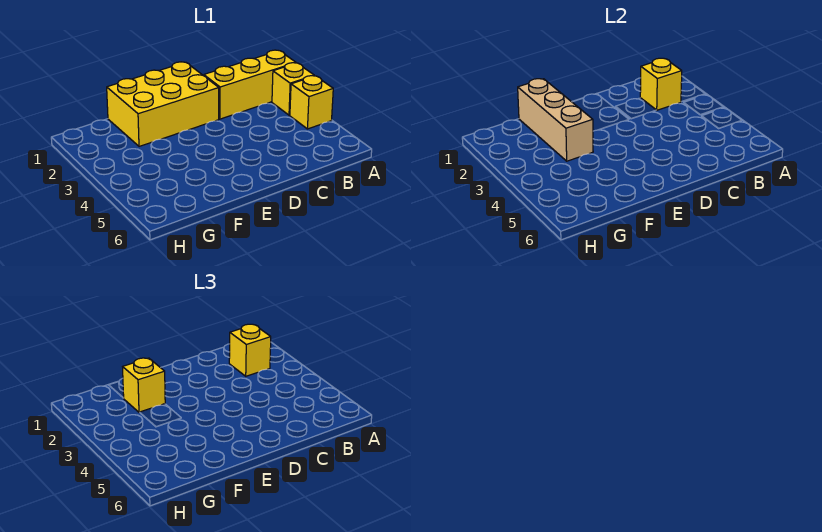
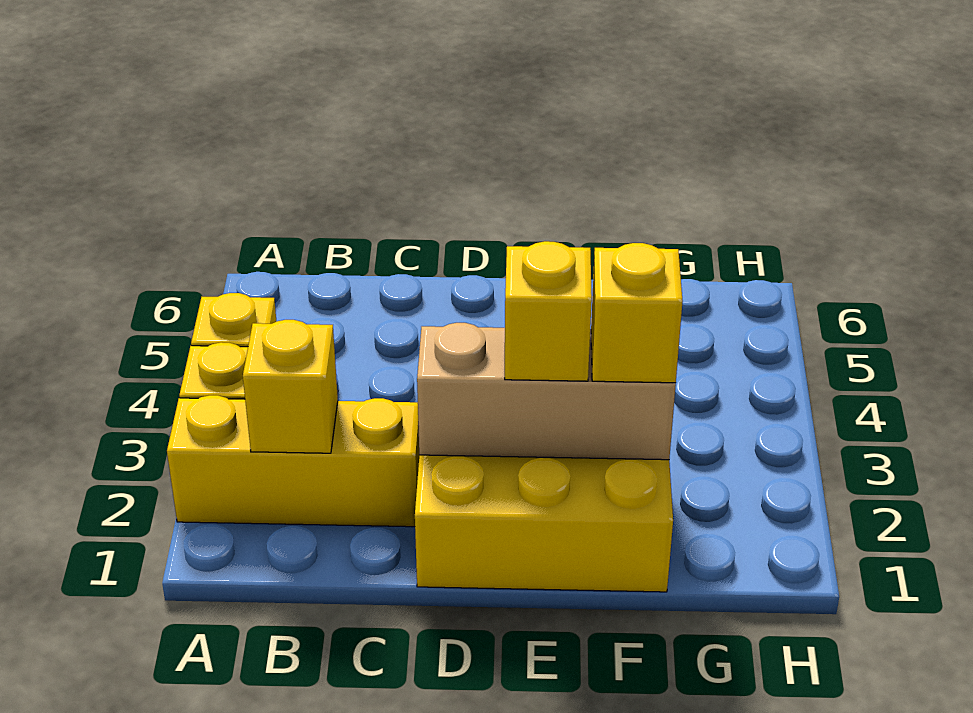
yellow 1x1 brick [229,324,271,376] -> yellow 1x1 brick moved to [505,241,592,381]
tan 1x3 brick [518,79,593,161] -> tan 1x3 brick turned to [417,323,676,460]

